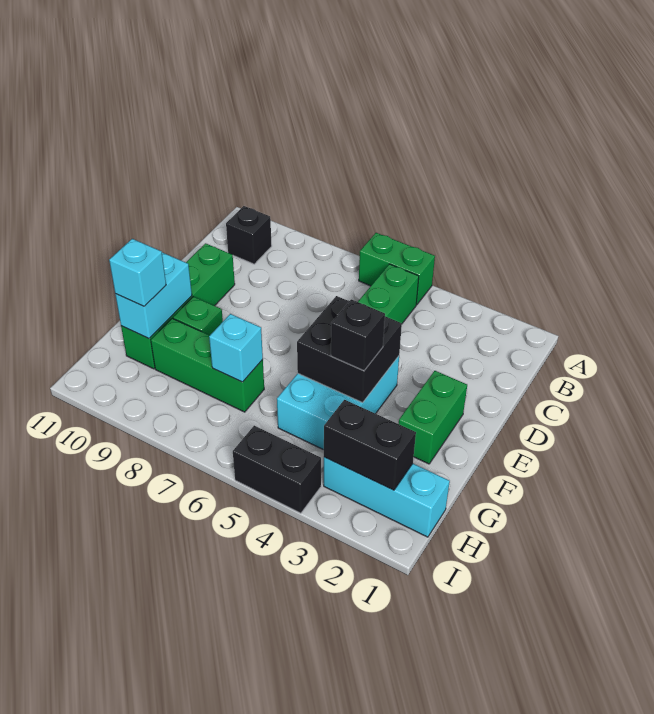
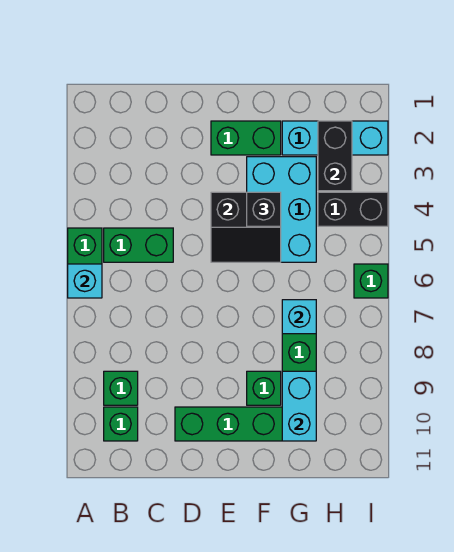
none -> green 1x1 brick [104,371,138,405]
black 1x1 brick [226,206,272,264] -> green 1x1 brick [104,407,138,441]
cyan 2x3 brick [277,356,399,450] -> cyan 2x3 brick turned to [247,157,316,262]
black 2x2 brick [297,296,402,403] -> black 2x2 slope [211,192,281,262]
cyan 1x2 brick [115,253,192,339] -> cyan 1x2 brick turned to [282,371,316,441]
cyan 1x1 brick [109,239,166,306] -> cyan 1x1 brick moved to [68,264,102,298]
cyan 1x3 brick [324,457,450,537] -> cyan 1x3 brick turned to [282,121,388,155]
black 1x2 brick [233,426,321,513] -> black 1x2 brick turned to [318,192,388,226]
none -> green 1x1 brick [354,264,388,298]

